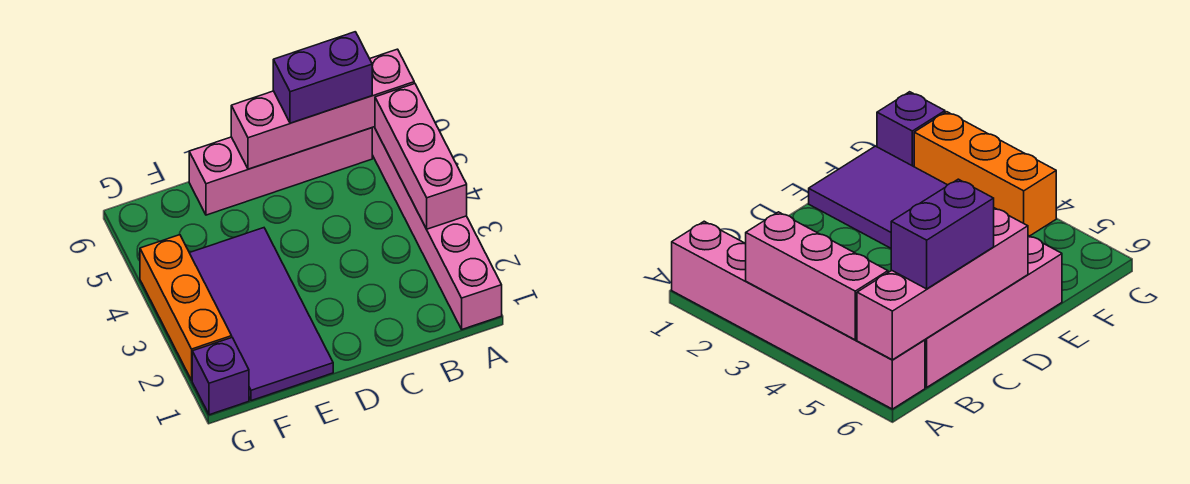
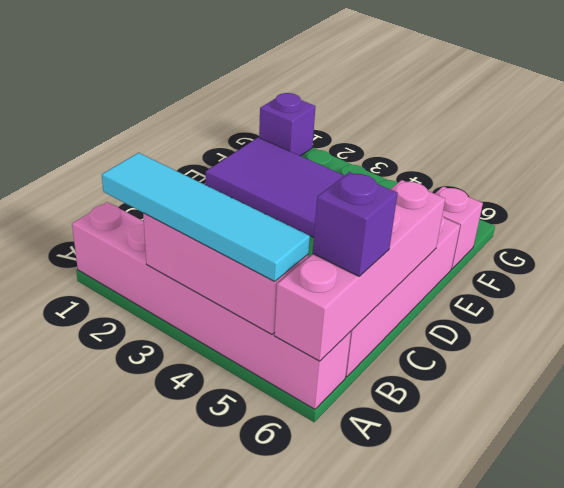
none -> cyan 1x4 tile [102,153,310,281]
purple 1x2 brick [273,32,372,123] -> purple 1x1 brick [313,172,398,276]
none -> pink 1x1 brick [435,186,483,269]
orange 1x3 brick [140,235,232,380] -> none

